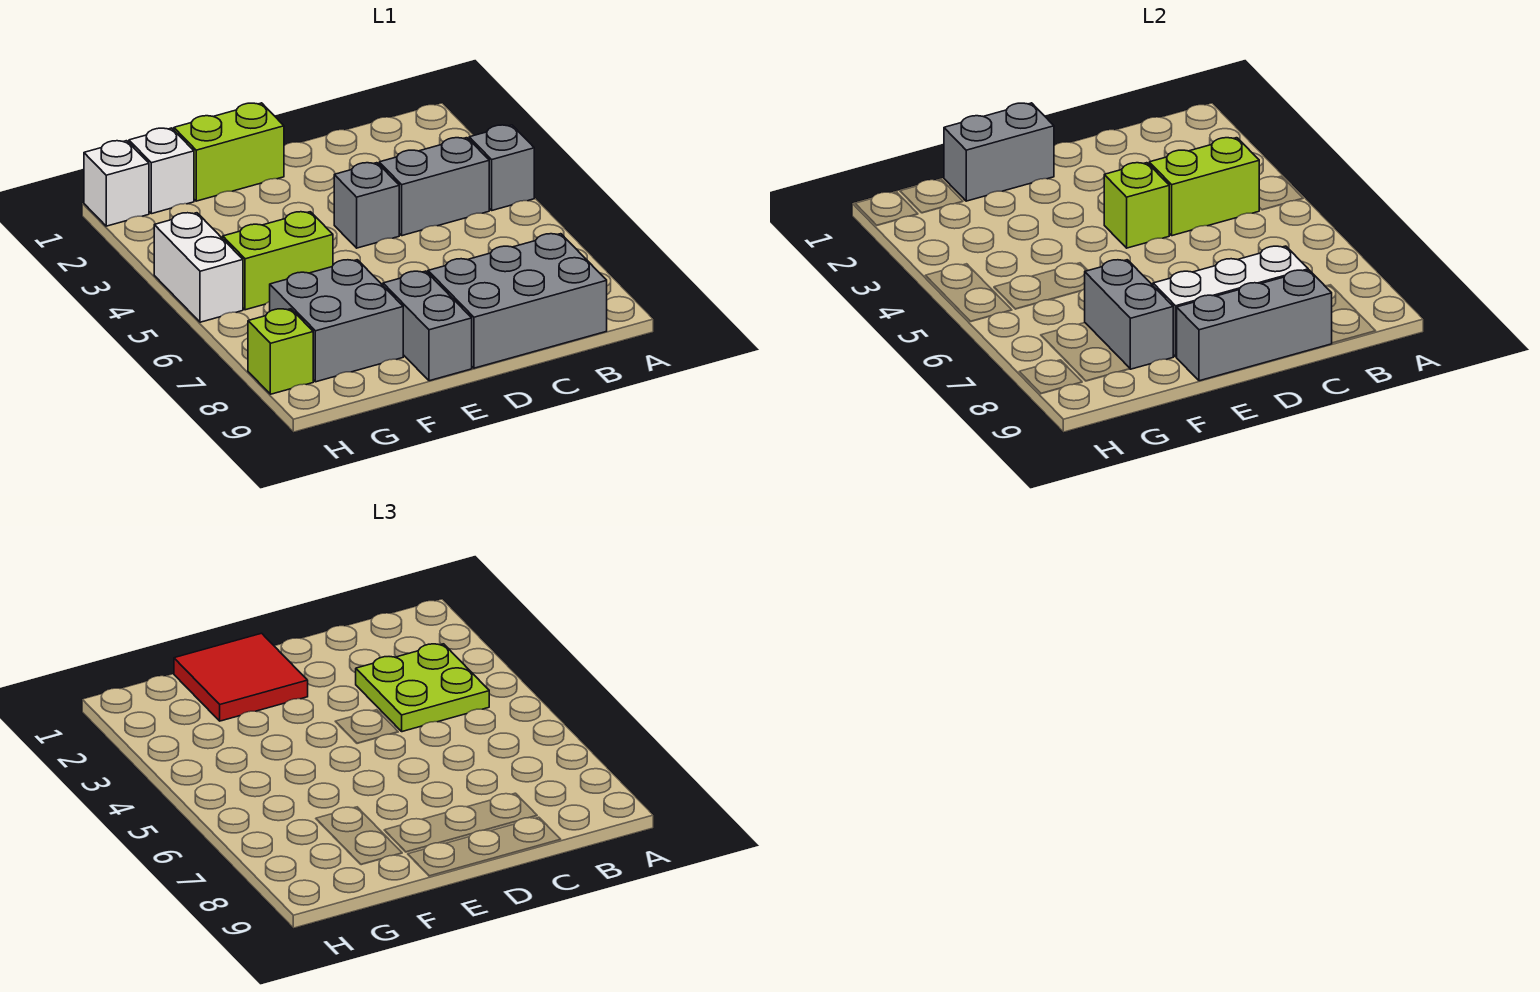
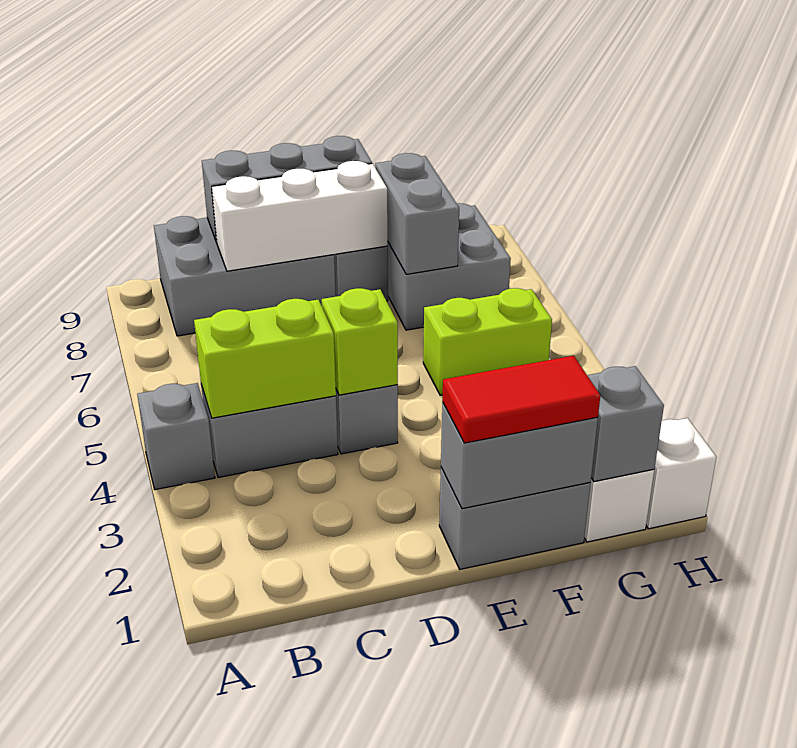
lime 2x2 plate [356,644,489,732] -> none
lime 1x2 brick [174,103,284,201] -> grey 1x2 brick [439,468,591,569]
red 2x2 tile [174,633,308,721] -> red 1x2 tile [442,356,600,443]
none -> grey 1x1 brick [587,366,664,482]
white 1x2 brick [154,213,243,322] -> none
lime 1x1 brick [248,309,313,394] -> none

